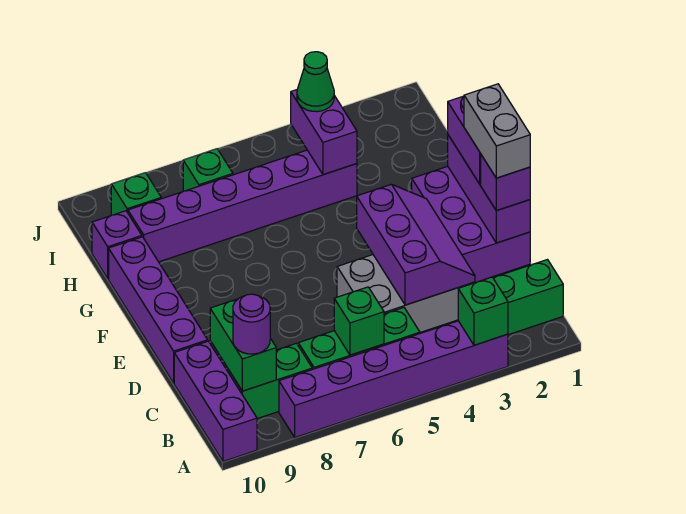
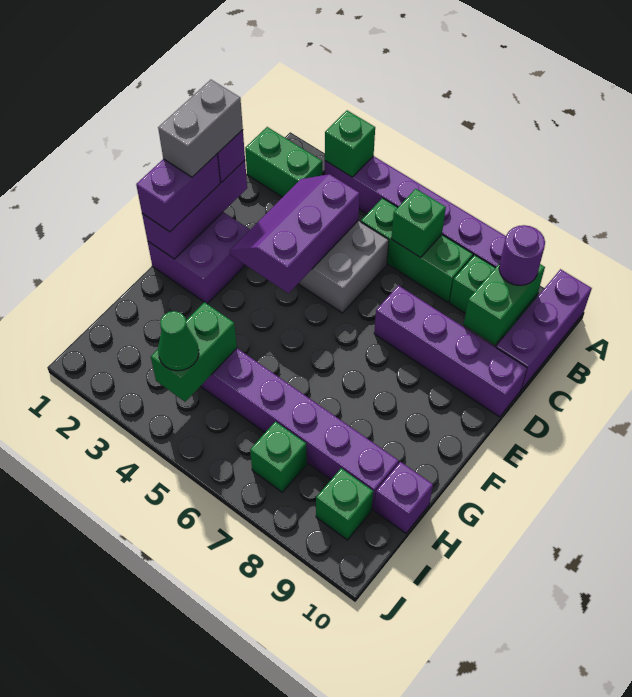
purple 2x3 brick [412,166,530,283] -> purple 2x2 brick [148,212,250,304]
purple 1x4 brick [109,237,208,383] -> purple 1x4 brick turned to [374,285,527,417]
purple 1x2 brick [291,90,357,175] -> green 1x2 brick [151,302,237,402]

